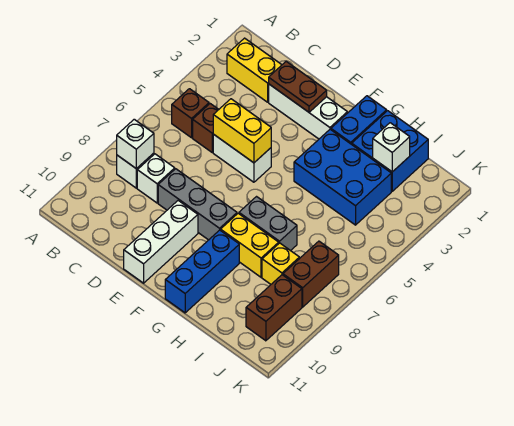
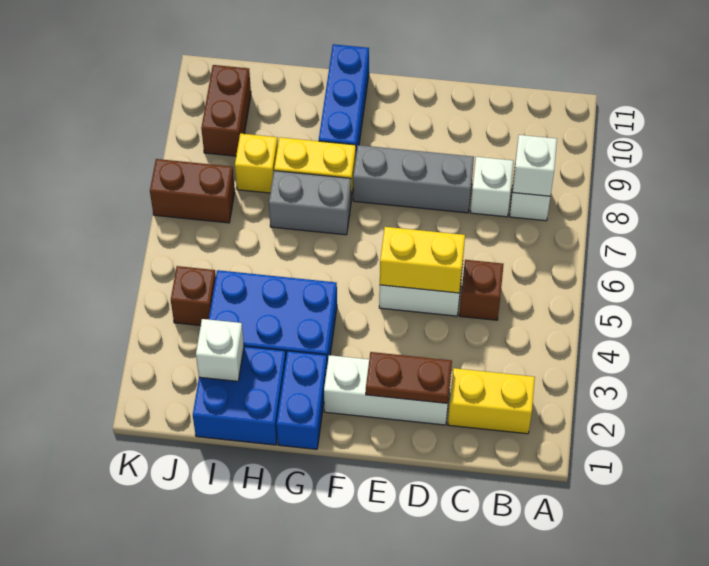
brown 1x1 brick [172,89,209,138] -> brown 1x1 brick moved to [171,266,216,326]
white 1x3 brick [124,201,198,283] -> none
brown 1x2 brick [283,241,339,307] -> brown 1x2 brick turned to [150,159,235,223]

